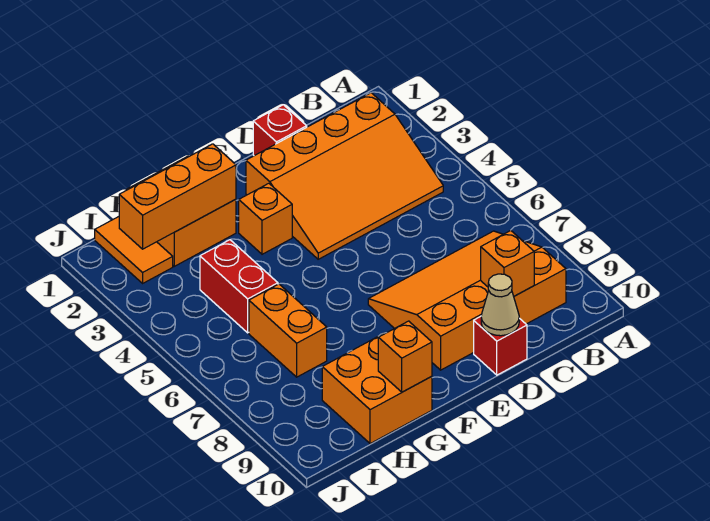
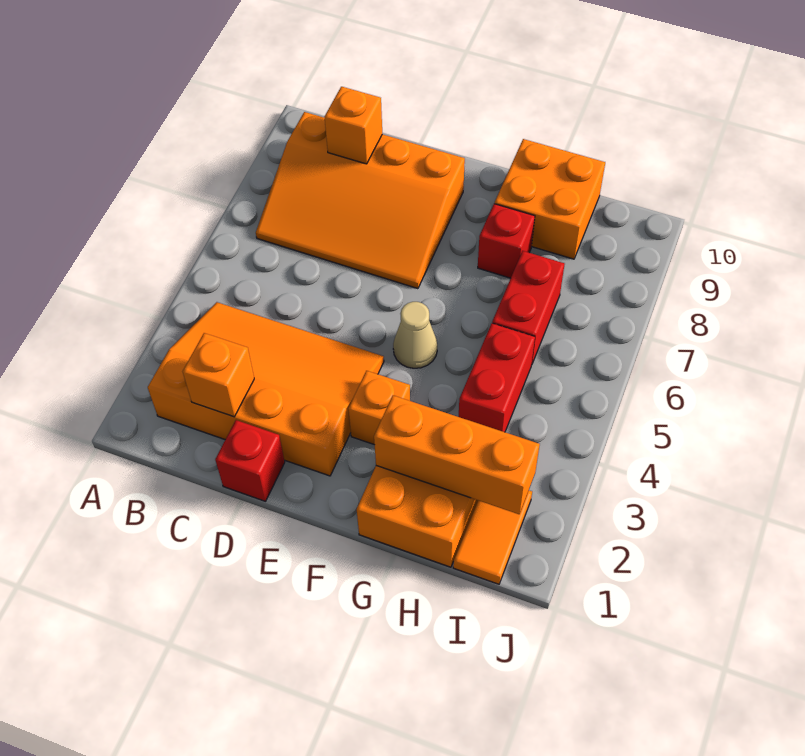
red 1x1 brick [474,316,527,375] -> red 1x1 brick moved to [478,204,535,278]
tan 1x1 cone [481,274,519,336] -> tan 1x1 cone moved to [393,302,437,368]
orange 1x1 brick [378,321,432,392] -> orange 1x1 brick moved to [183,333,254,417]
orange 1x2 brick [249,284,327,377] -> red 1x2 brick [492,251,564,364]

